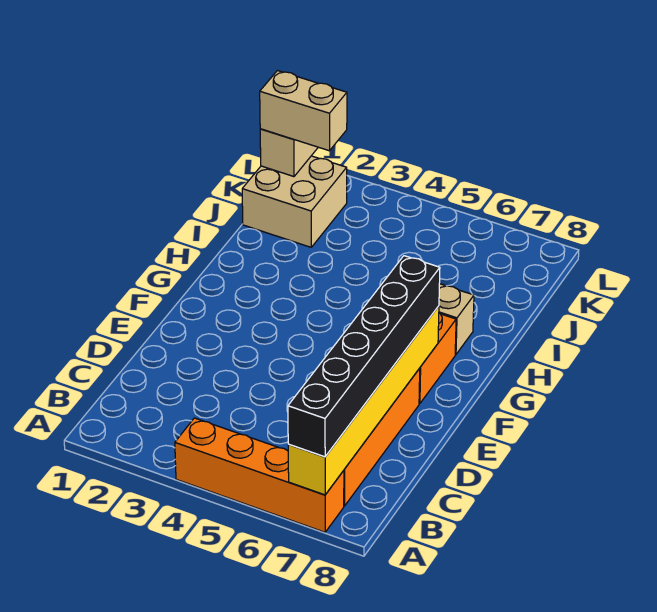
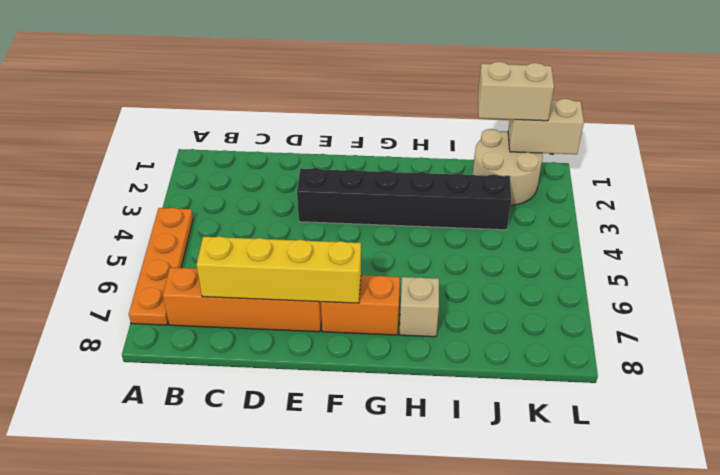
orange 1x4 brick [175,418,344,532] -> orange 1x4 plate [129,207,193,325]
yellow 1x6 brick [288,306,439,495] -> yellow 1x4 brick [197,236,361,303]
black 1x6 brick [288,256,440,457] -> black 1x6 brick moved to [297,168,511,230]
tan 2x2 brick [242,156,347,247] -> tan 2x2 round brick [473,129,543,205]
tan 1x2 brick [260,71,347,151] -> tan 1x2 brick turned to [478,62,554,121]

